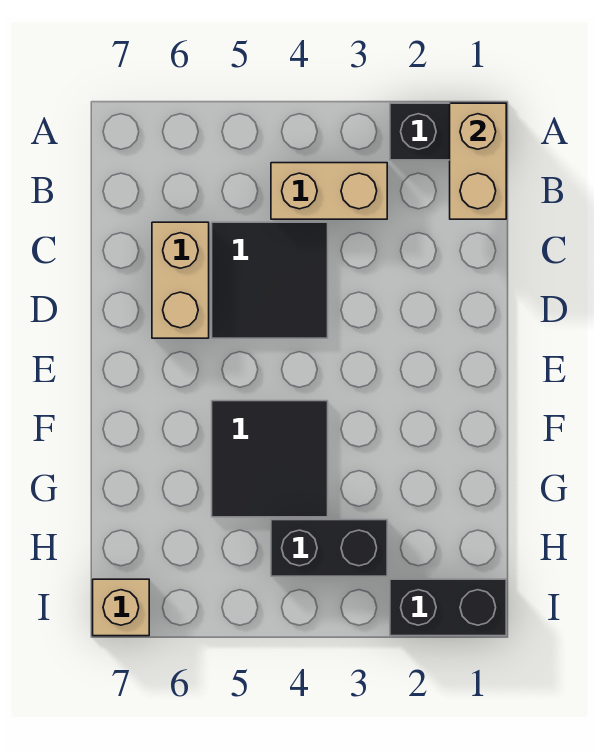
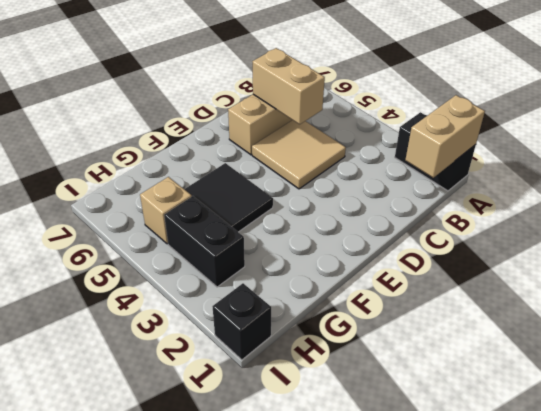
tan 1x2 brick [271,163,387,219] -> tan 1x2 brick moved to [252,48,325,124]
black 2x2 tile [212,222,328,338] -> tan 2x2 tile [252,120,346,189]
black 1x2 brick [390,579,506,636] -> black 1x1 brick [213,283,271,360]
tan 1x1 brick [93,579,149,636] -> tan 1x1 brick moved to [140,177,192,244]

